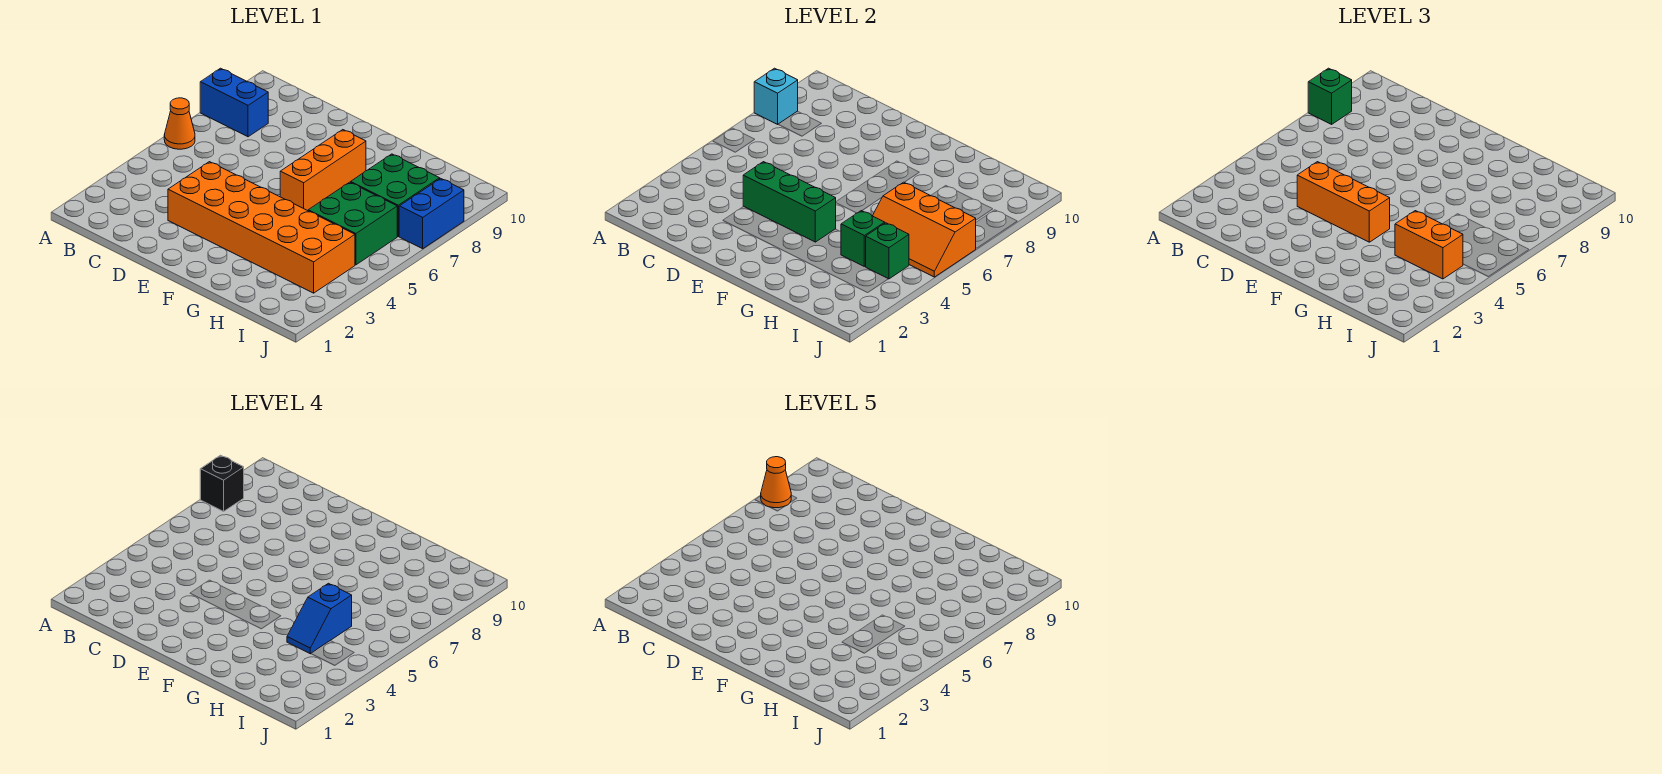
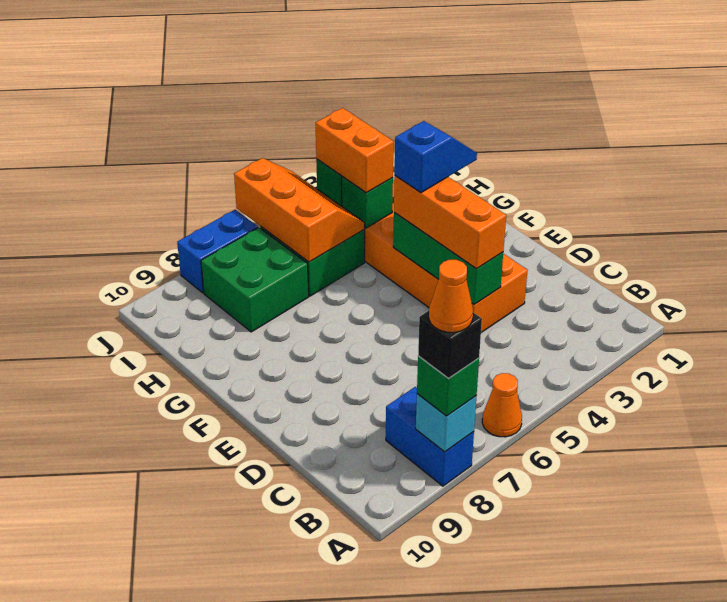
orange 1x3 brick [280,130,366,211] -> none
blue 1x2 slope [287,583,352,654] -> blue 1x2 slope moved to [395,121,477,193]

